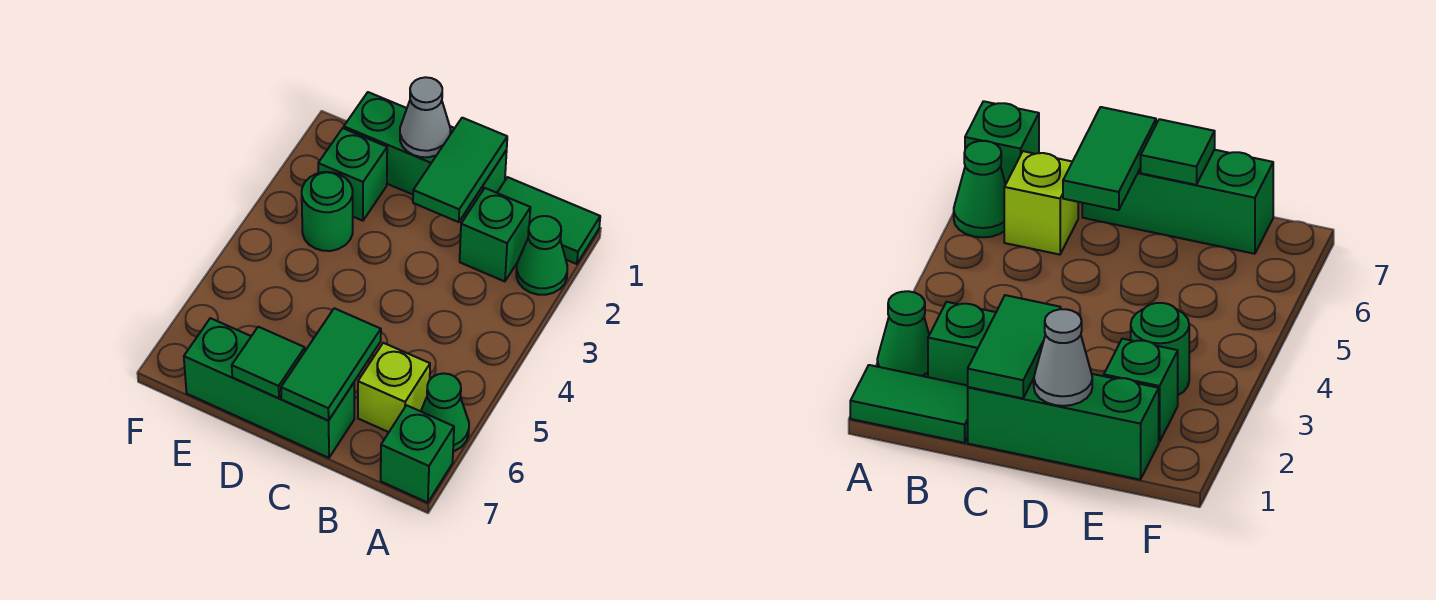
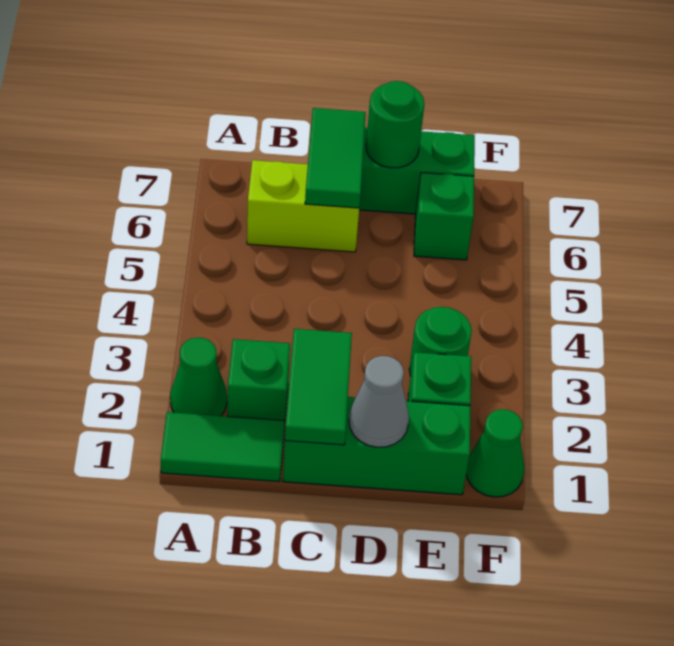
green 1x1 cone [421,373,469,451] -> green 1x1 cone moved to [466,409,525,497]
green 1x1 brick [381,405,454,503] -> green 1x1 brick moved to [414,173,474,260]
lime 1x1 brick [358,343,430,432] -> lime 1x2 brick [247,160,359,252]
green 1x1 tile [232,327,305,398] -> green 1x1 round brick [366,81,424,168]

